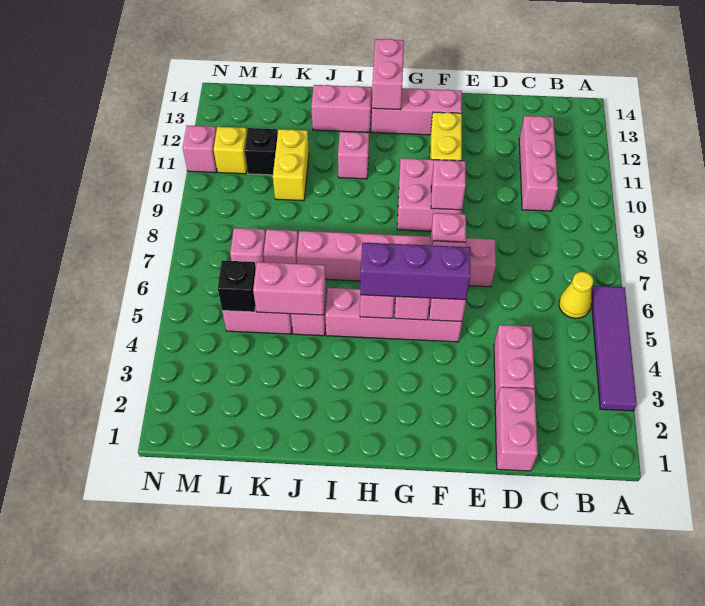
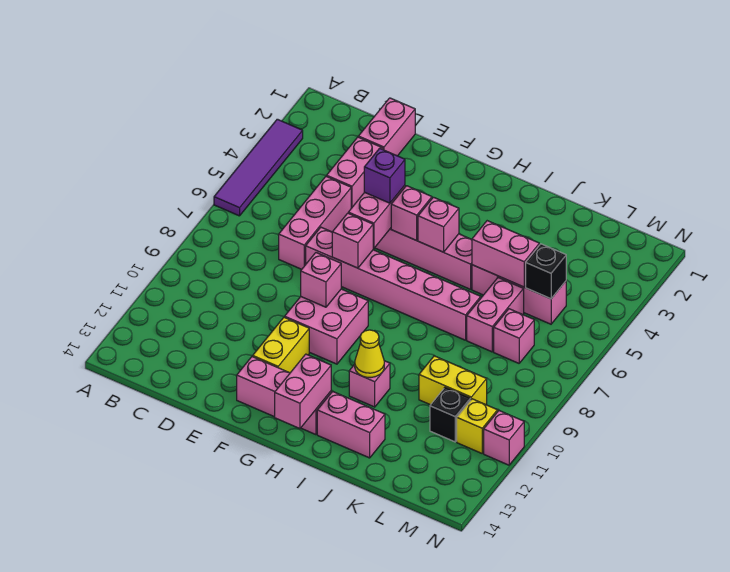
yellow 1x1 cone [559,272,594,319] -> yellow 1x1 cone moved to [355,330,384,378]
pink 1x3 brick [519,116,558,211] -> pink 1x3 brick moved to [279,176,351,269]
purple 1x3 brick [360,242,470,300] -> purple 1x1 brick [364,148,405,203]
pink 1x1 brick [263,229,298,264] -> pink 1x2 brick [467,277,524,352]
yellow 1x2 brick [273,129,309,201] -> yellow 1x2 brick turned to [419,356,487,405]

